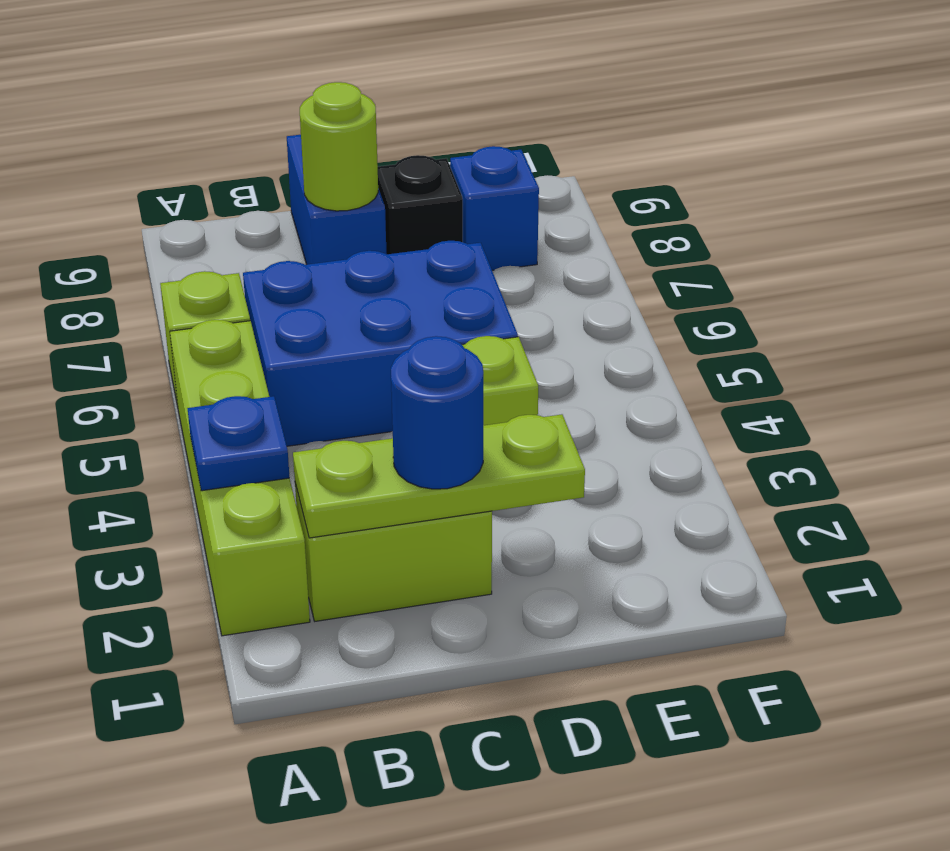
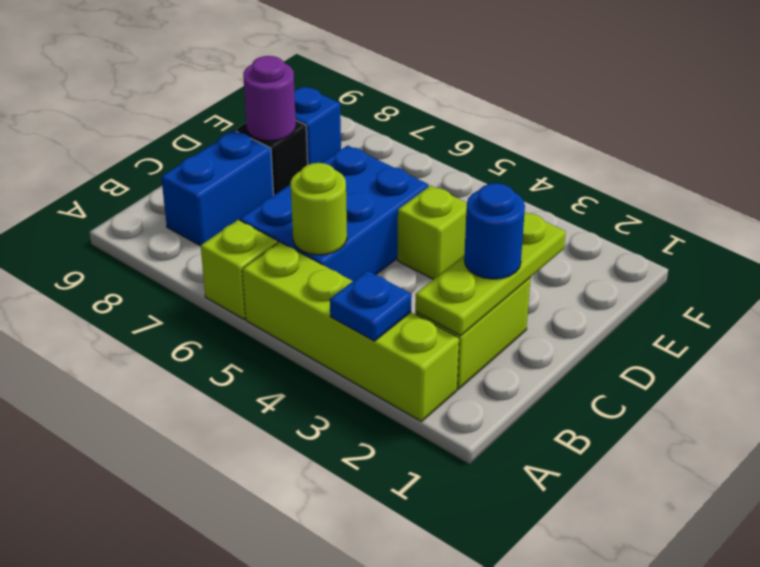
blue 1x2 brick [287,135,387,264] -> blue 1x2 brick turned to [161,130,274,246]
lime 1x1 round brick [300,82,378,211] -> lime 1x1 round brick moved to [290,163,347,255]
none -> purple 1x1 round brick [243,56,296,141]

